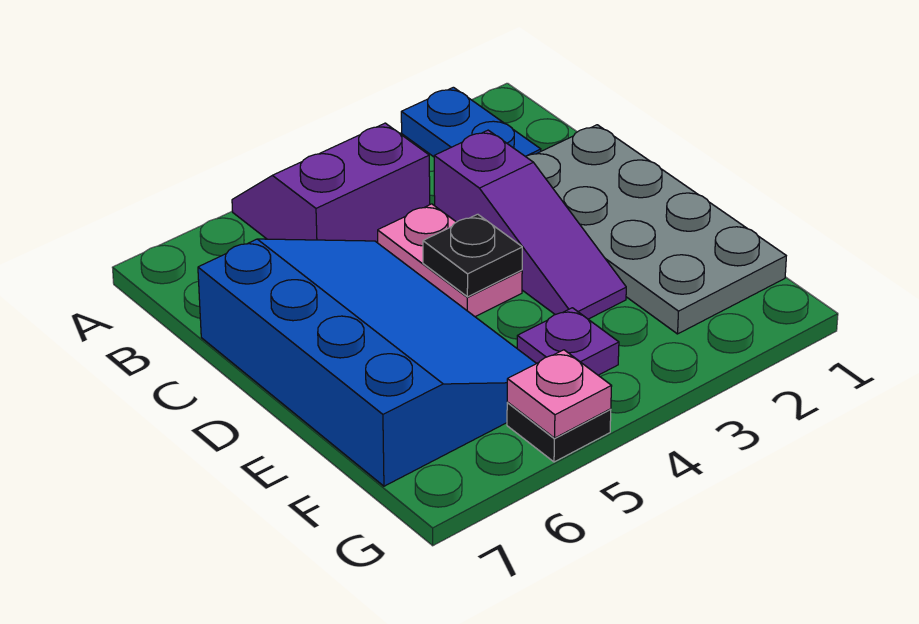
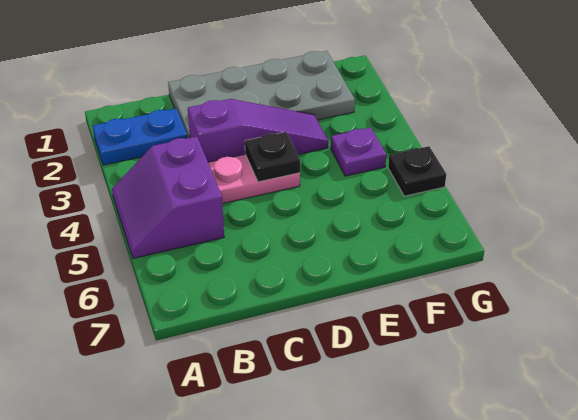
blue 3x4 slope [198,239,536,486] -> none
pink 1x1 plate [507,350,612,438] -> none

